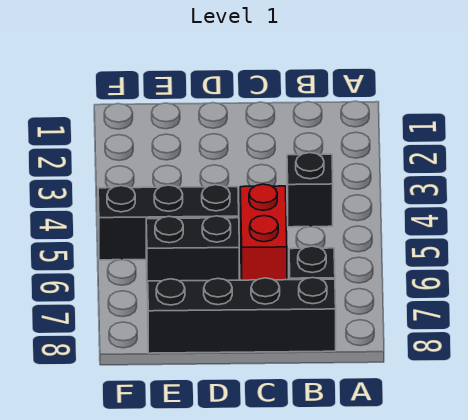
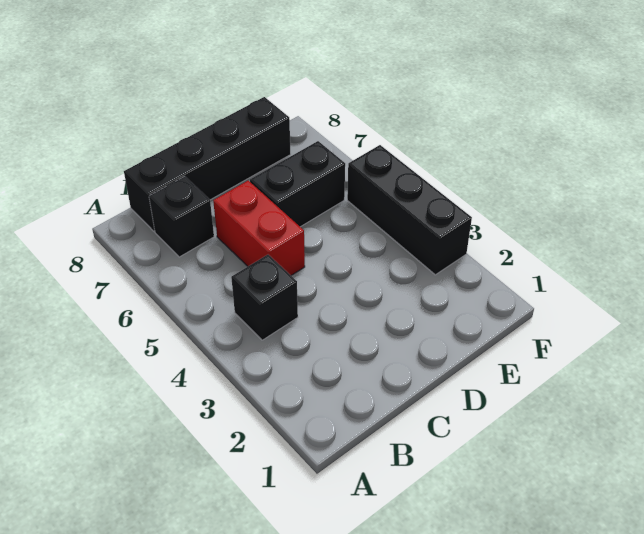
black 1x3 brick [98,185,239,260] -> black 1x3 brick turned to [347,145,472,275]

